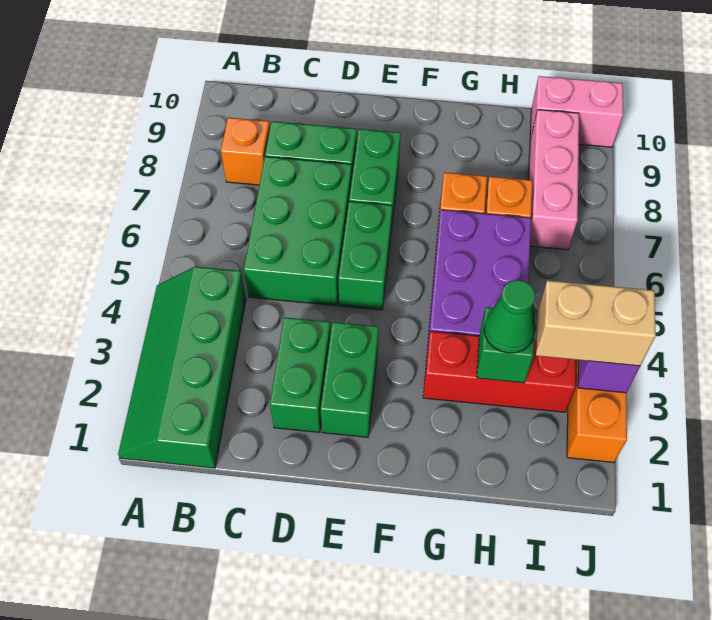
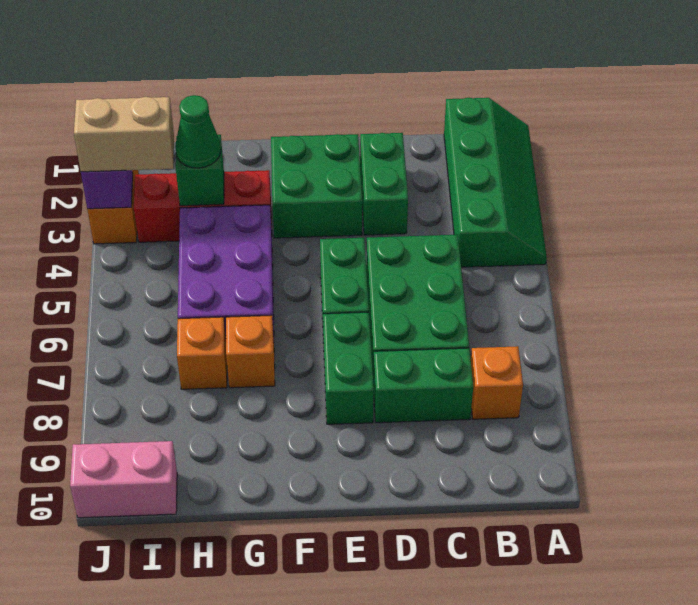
green 1x2 brick [320,322,379,437] -> green 2x2 brick [271,134,362,238]
pink 1x3 brick [529,110,579,250] -> none

